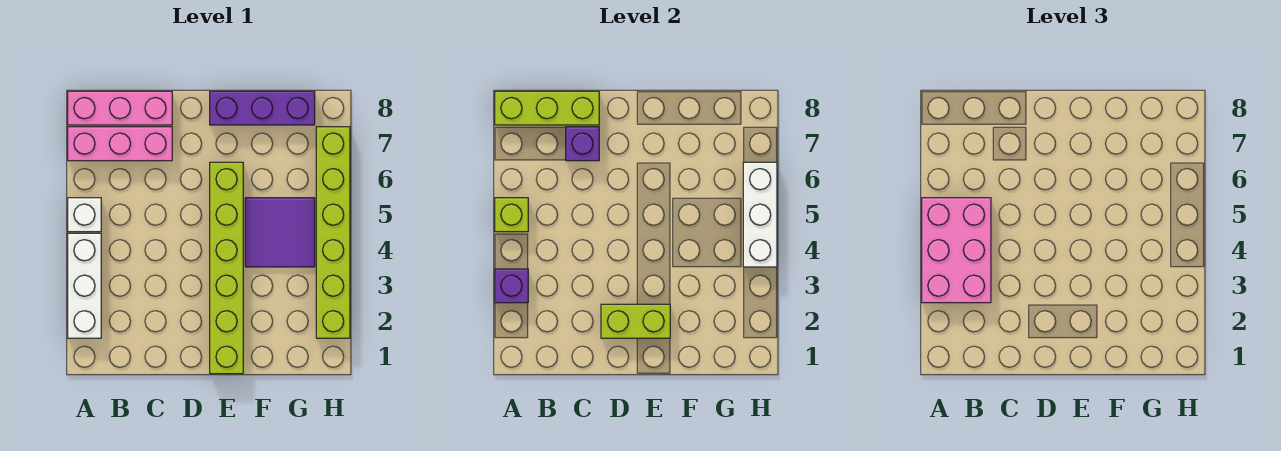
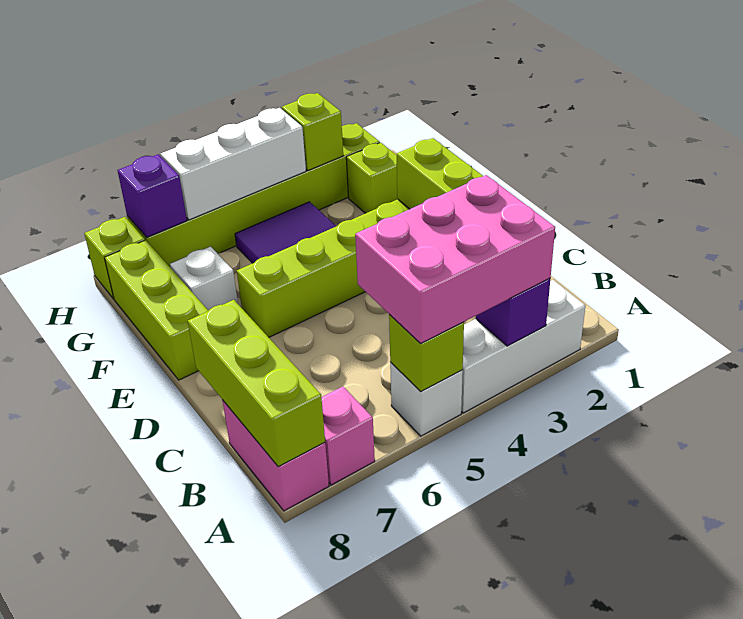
pink 1x3 brick [68,127,172,161] -> pink 1x1 brick [322,387,375,485]
pink 1x3 brick [68,91,172,125] -> pink 1x2 brick [222,400,329,511]
purple 1x1 brick [566,127,599,161] -> purple 1x1 brick moved to [118,154,187,237]
purple 1x3 brick [210,91,315,125] -> lime 1x3 brick [104,240,208,380]
none -> white 1x1 brick [170,246,238,311]
none -> lime 1x1 brick [346,143,397,213]
none -> lime 1x1 brick [282,93,343,171]
none -> lime 1x1 brick [84,217,145,299]

